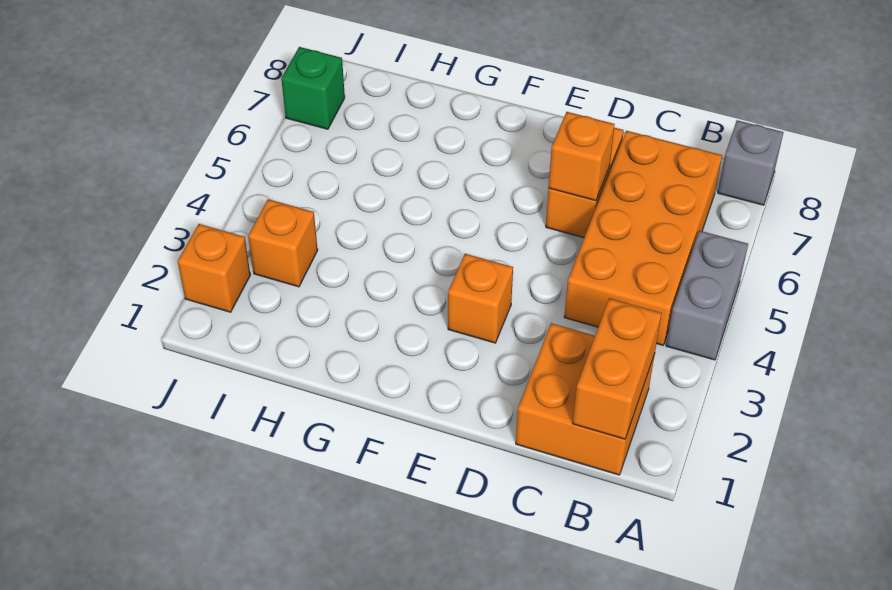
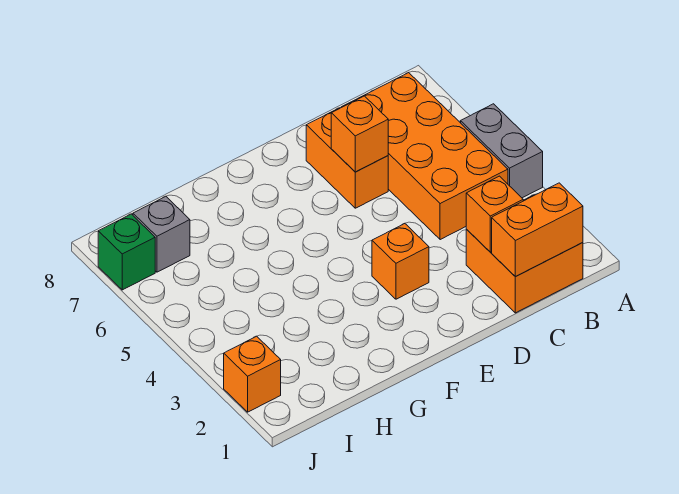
grey 1x1 brick [718,120,783,205] -> grey 1x1 brick moved to [133,196,190,272]
orange 1x2 brick [573,298,662,439] -> orange 1x2 brick turned to [492,183,583,277]
orange 1x1 brick [248,199,318,287] -> orange 1x1 brick moved to [466,176,523,252]

